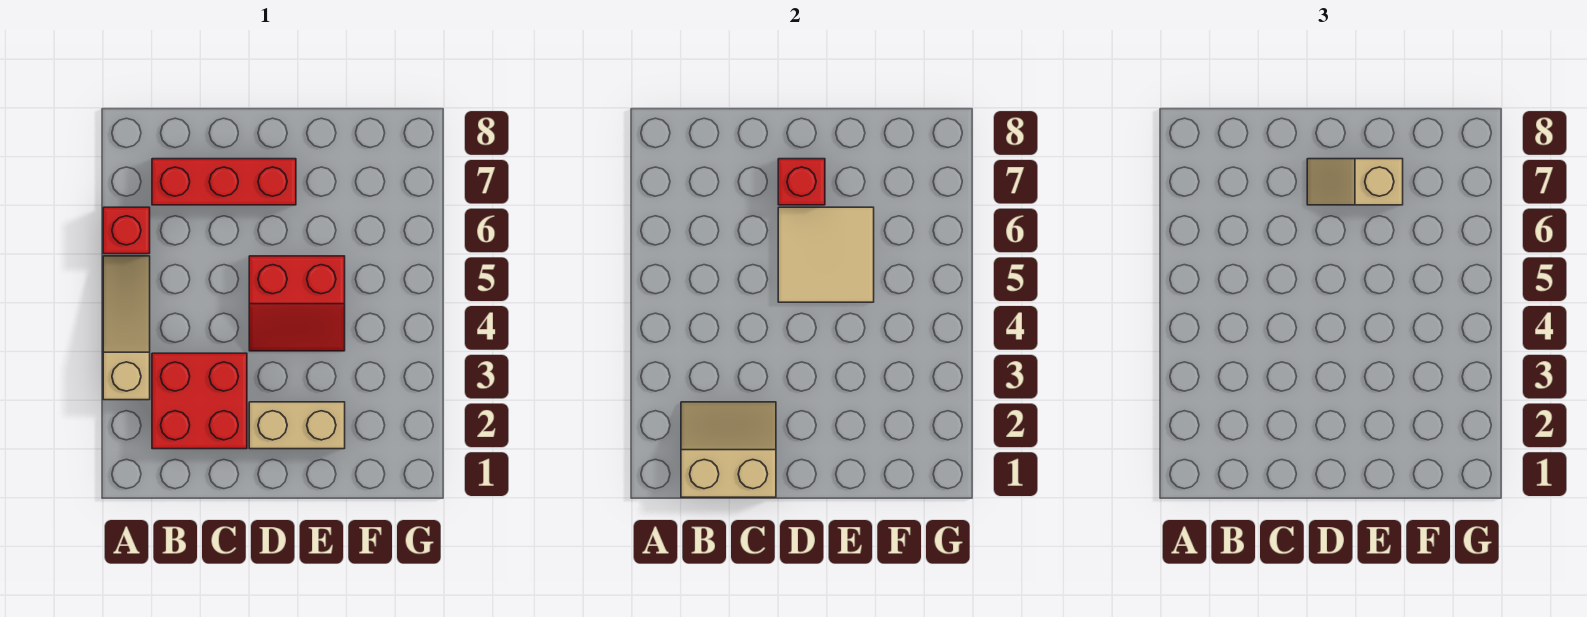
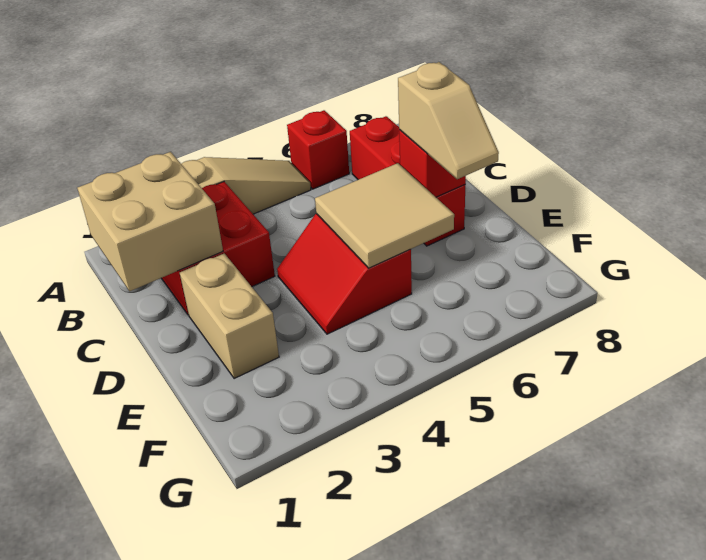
tan 2x2 slope [681,402,776,497] -> tan 2x2 brick [78,152,223,291]
tan 1x2 slope [1307,159,1403,205] -> tan 1x2 slope turned to [398,62,499,179]

